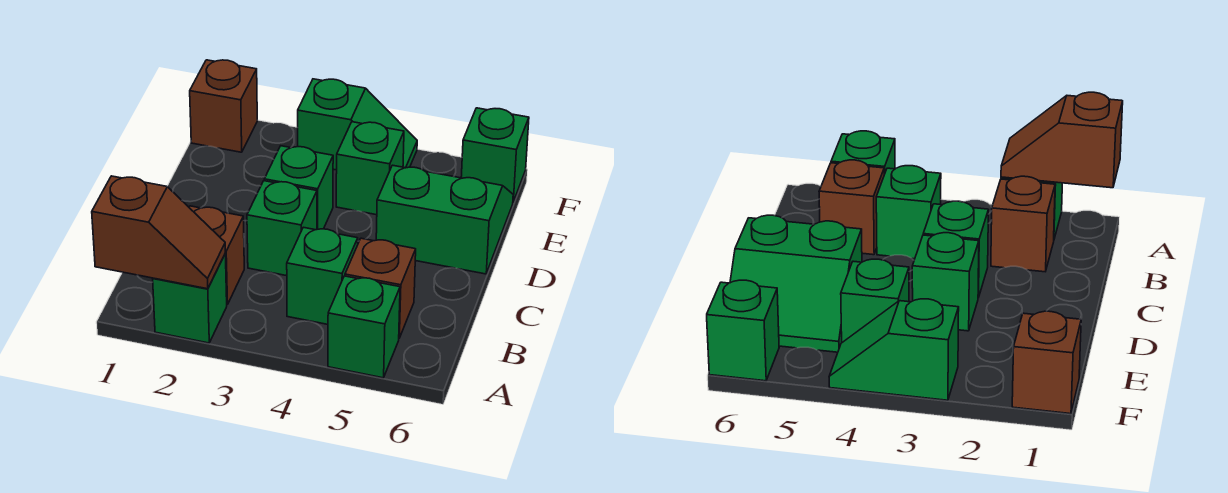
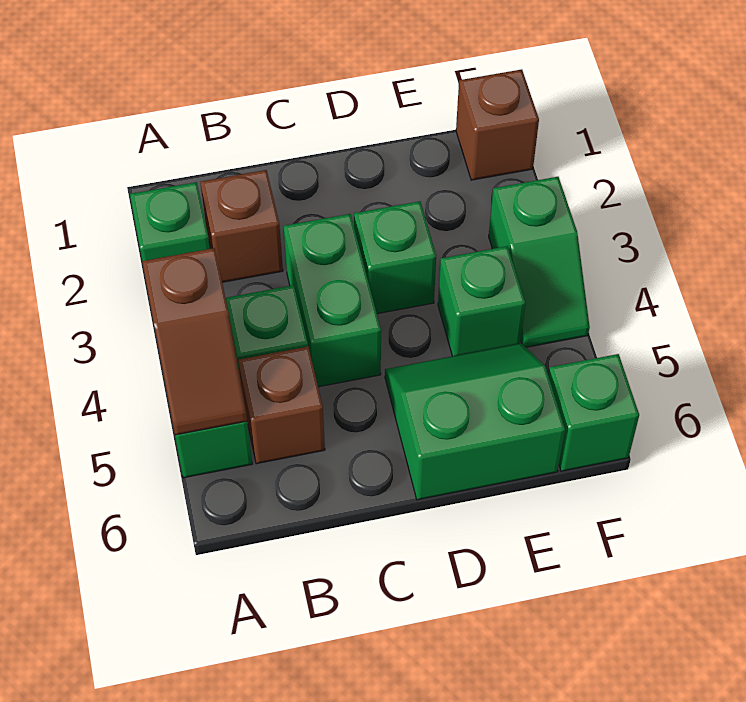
brown 1x2 slope [92,176,225,289] -> brown 1x2 slope moved to [142,248,247,435]
green 1x1 brick [247,181,317,276] -> green 1x2 brick [284,214,381,387]
green 2x2 slope [376,165,513,274] -> green 2x2 slope turned to [385,343,565,500]

